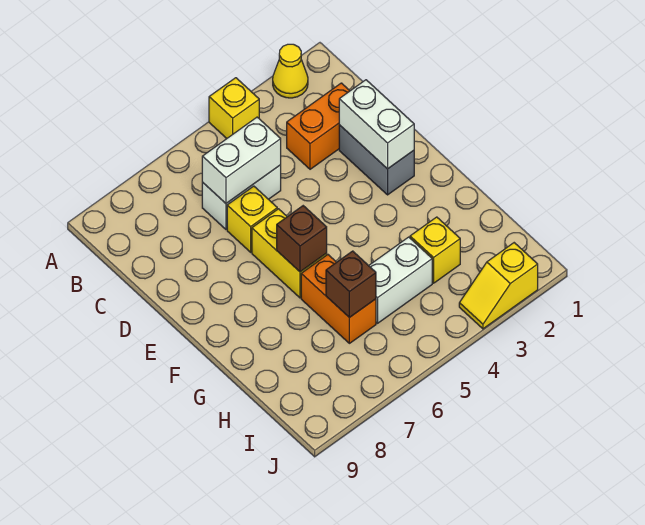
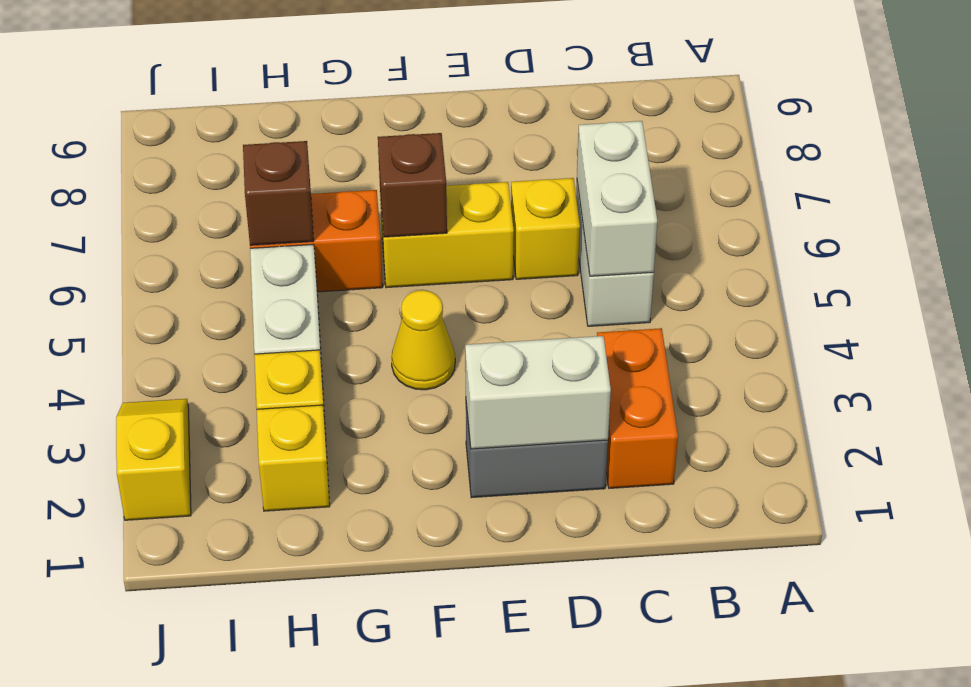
yellow 1x1 cone [273,44,308,98] -> yellow 1x1 cone moved to [392,290,455,390]
yellow 1x1 brick [209,78,259,138] -> yellow 1x1 brick moved to [257,405,330,511]

